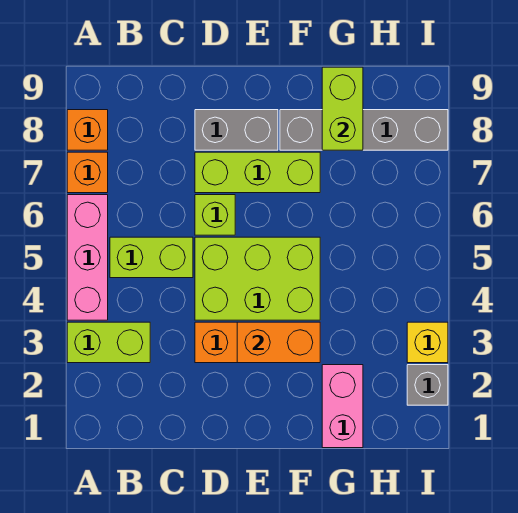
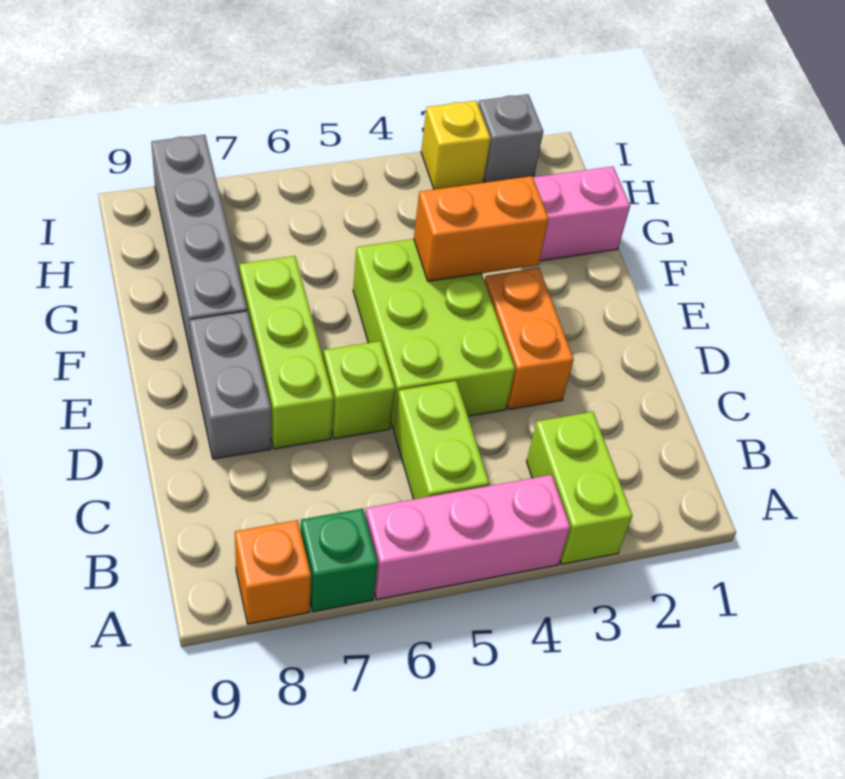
orange 1x1 brick [67,152,108,193] -> green 1x1 brick [301,508,378,612]
orange 1x2 brick [237,322,320,363] -> orange 1x2 brick turned to [414,176,549,281]
lime 1x2 brick [322,67,363,150] -> none

